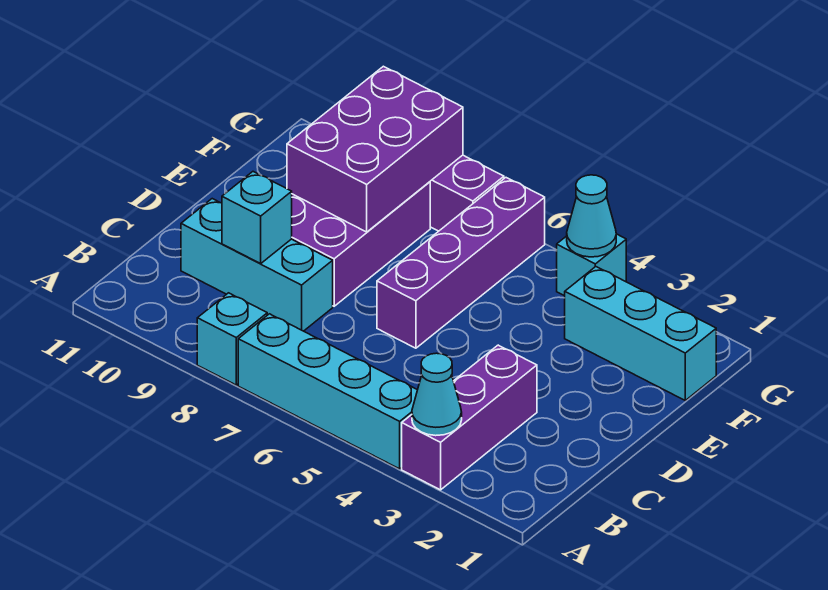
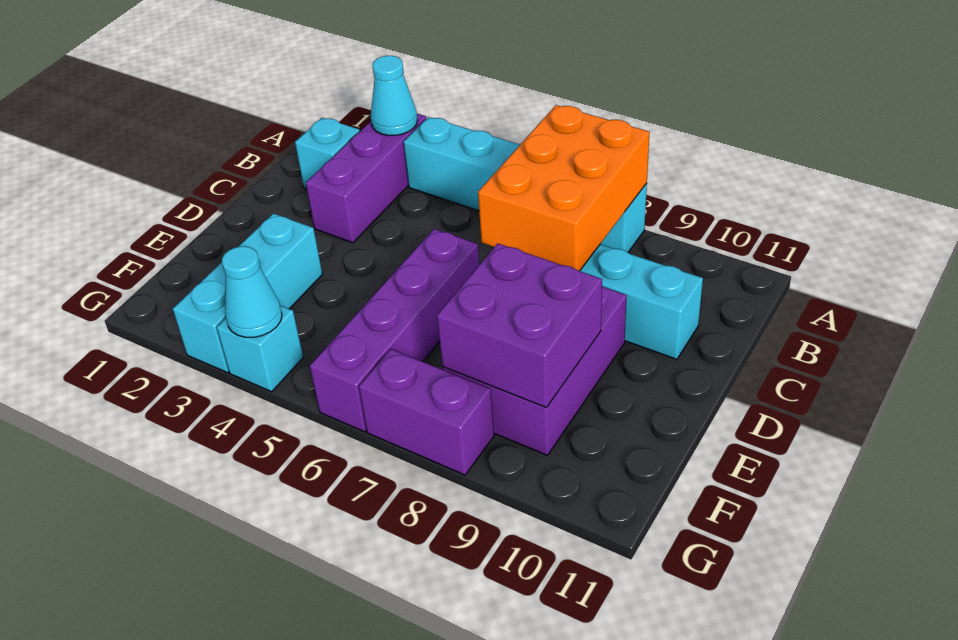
none -> orange 2x3 brick [478,105,650,271]
cyan 1x1 brick [222,172,292,263] -> cyan 1x1 brick moved to [295,118,360,189]
purple 2x3 brick [287,66,463,232] -> purple 2x2 brick [437,244,602,408]
cyan 1x3 brick [565,267,716,400] -> cyan 1x3 brick turned to [173,213,323,373]

